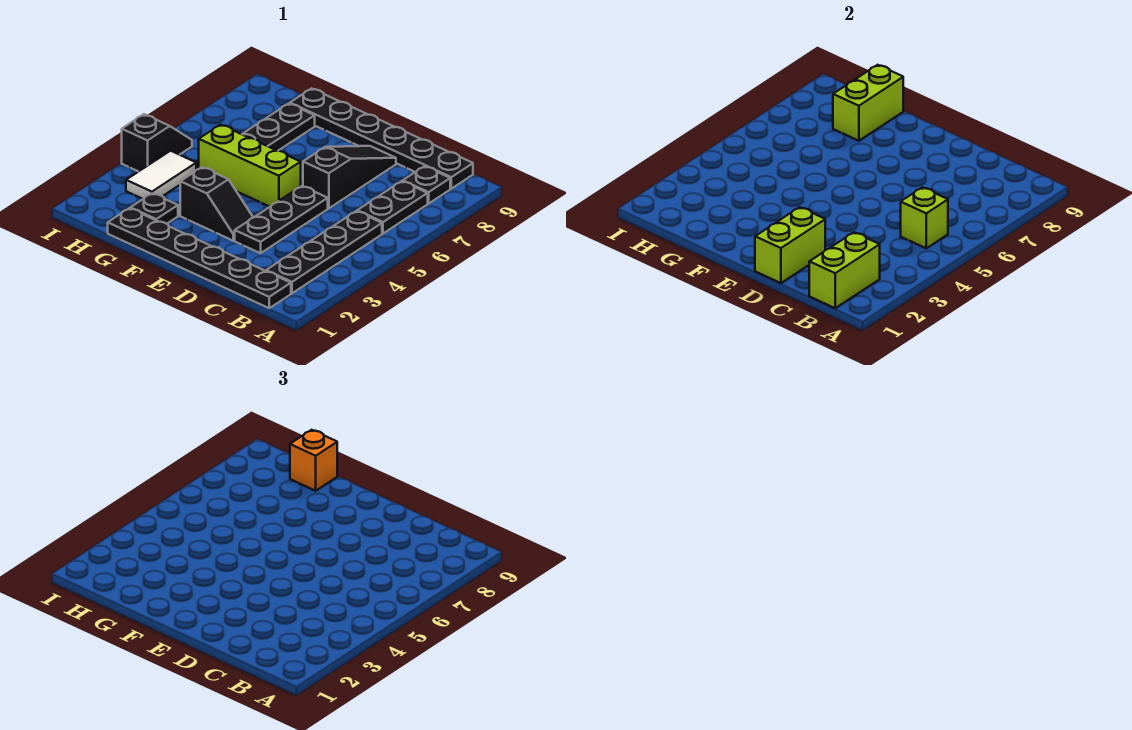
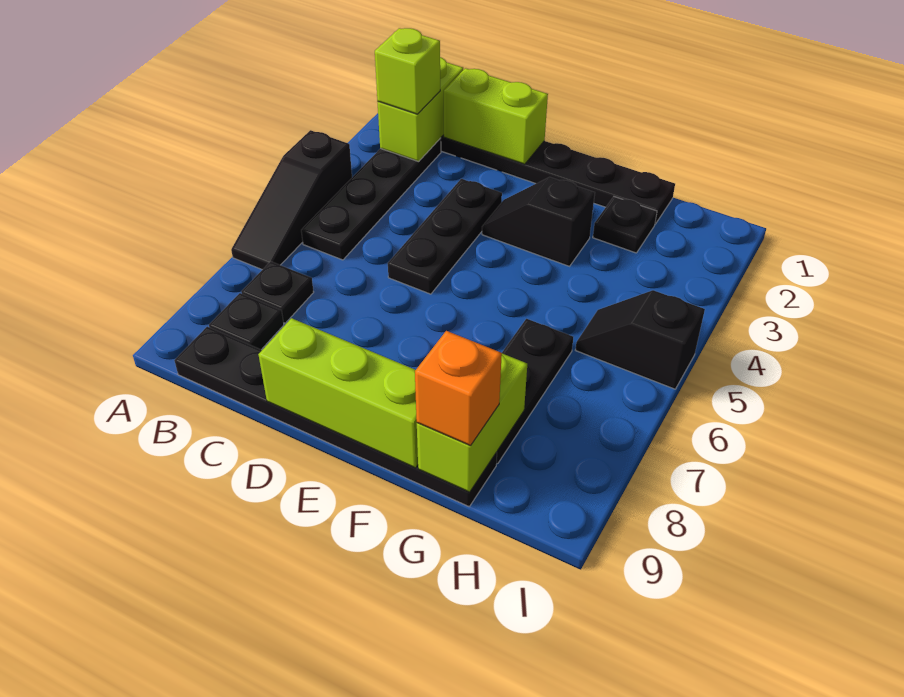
lime 1x1 brick [901,187,948,248] -> lime 1x1 brick moved to [375,28,440,114]
black 1x2 plate [357,181,428,233] -> black 1x1 plate [241,261,314,323]
lime 1x2 brick [755,207,825,283] -> lime 1x2 brick turned to [444,68,548,164]
black 1x3 slope [303,146,396,208] -> black 1x3 slope moved to [231,130,352,270]
lime 1x3 brick [199,125,301,207] -> lime 1x3 brick moved to [258,318,418,468]
white 1x2 tile [126,151,196,199] -> none
black 1x2 slope [122,114,192,172] -> black 1x2 slope turned to [576,290,705,389]

